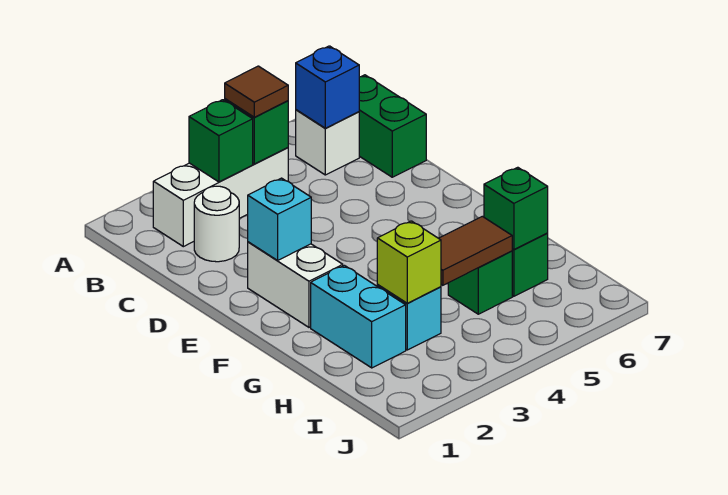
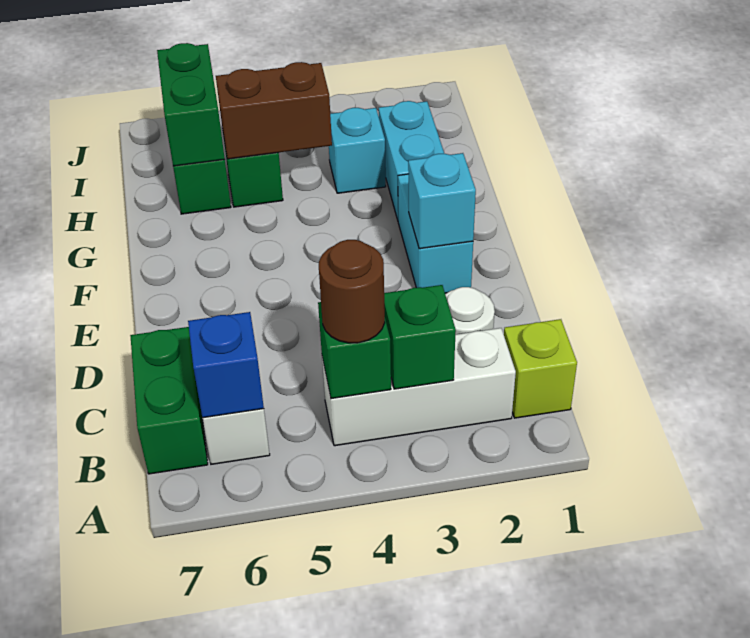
brown 1x1 tile [225,66,288,117] -> brown 1x1 round brick [319,240,385,343]
white 1x2 brick [248,242,343,327] -> cyan 1x2 brick [398,174,473,293]
lime 1x1 brick [377,221,441,303] -> lime 1x1 brick moved to [504,319,577,418]
brown 1x2 tile [439,216,512,285] -> brown 1x2 brick [216,62,332,159]
green 1x1 brick [484,167,548,250] -> green 1x2 brick [157,43,225,166]

